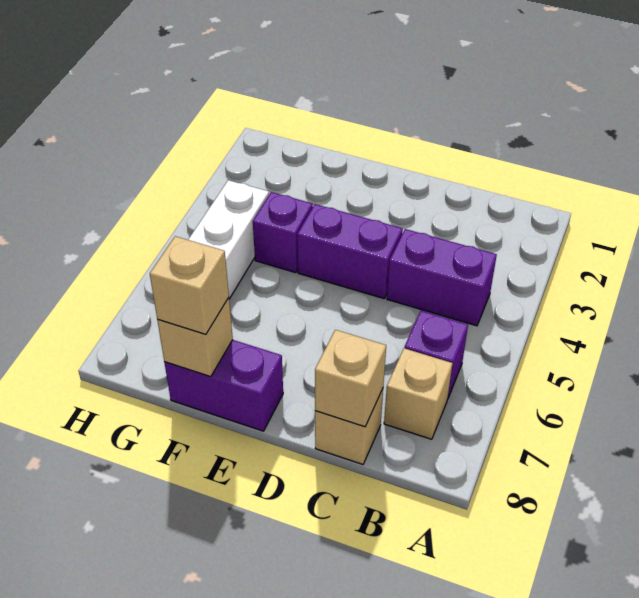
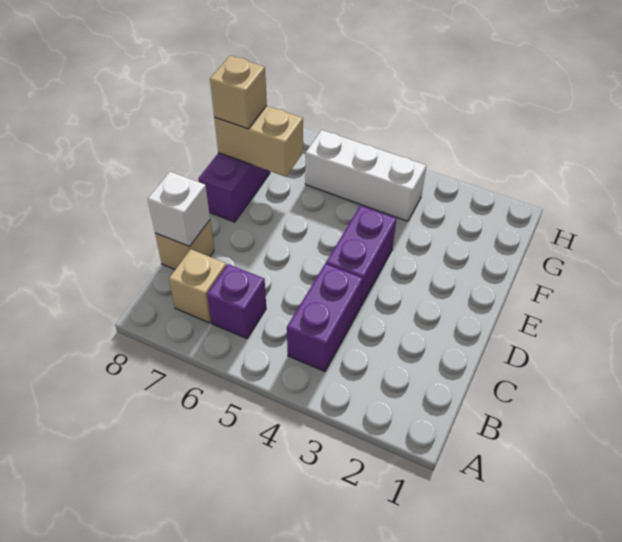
tan 1x1 brick [315,330,386,427] -> white 1x1 brick [148,172,210,247]
purple 1x1 brick [253,192,313,273] -> none
tan 1x1 brick [157,298,233,377] -> tan 1x2 brick [214,106,303,177]

